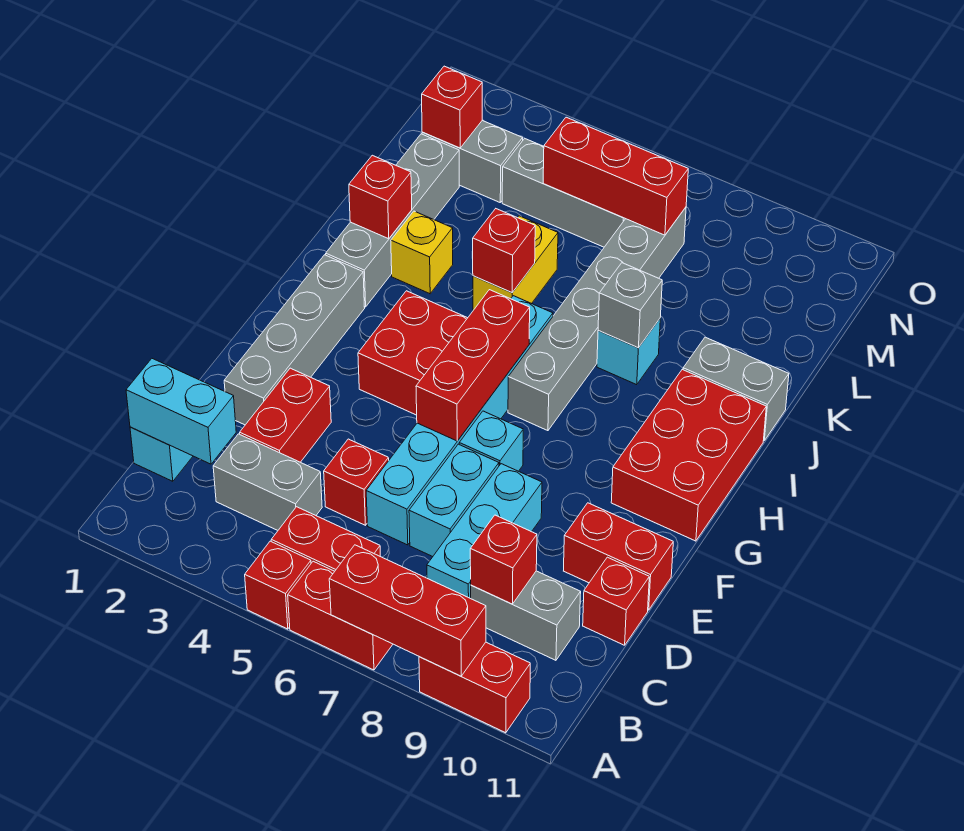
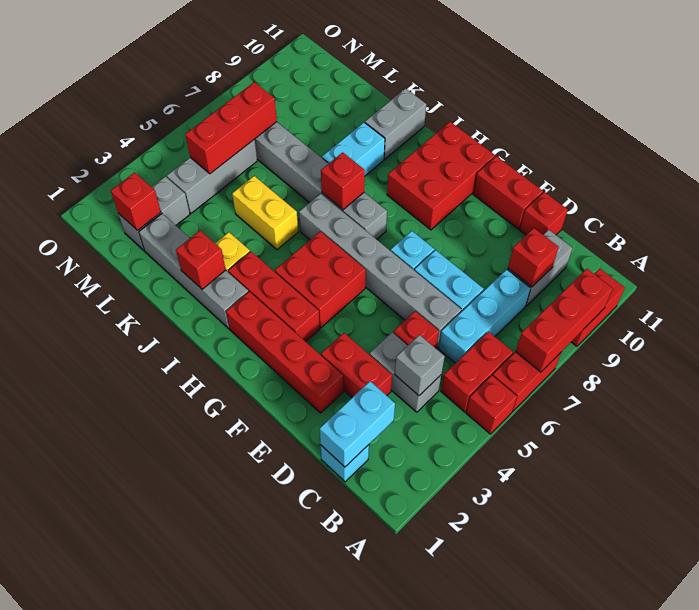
grey 1x2 brick [213,434,322,530] -> grey 1x2 brick turned to [370,332,441,412]
cyan 1x3 brick [427,464,542,598] -> cyan 1x3 brick turned to [438,269,531,363]
cyan 1x6 brick [366,296,553,545] -> grey 1x6 brick [299,194,462,347]
grey 1x4 brick [224,255,365,425] -> red 1x4 brick [226,292,343,413]
red 1x2 brick [564,503,673,610] -> red 1x2 brick turned to [473,156,543,229]
red 1x3 brick [416,290,530,441] -> red 1x3 brick moved to [228,252,320,342]
red 2x3 brick [611,370,766,541] -> red 2x3 brick turned to [387,122,495,230]
red 1x1 brick [472,209,535,293] -> red 1x1 brick moved to [321,152,365,210]
cyan 1x1 brick [597,319,660,385] -> cyan 1x2 brick [322,122,385,176]
grey 1x1 brick [598,263,662,348] -> grey 1x1 brick moved to [395,335,445,396]

